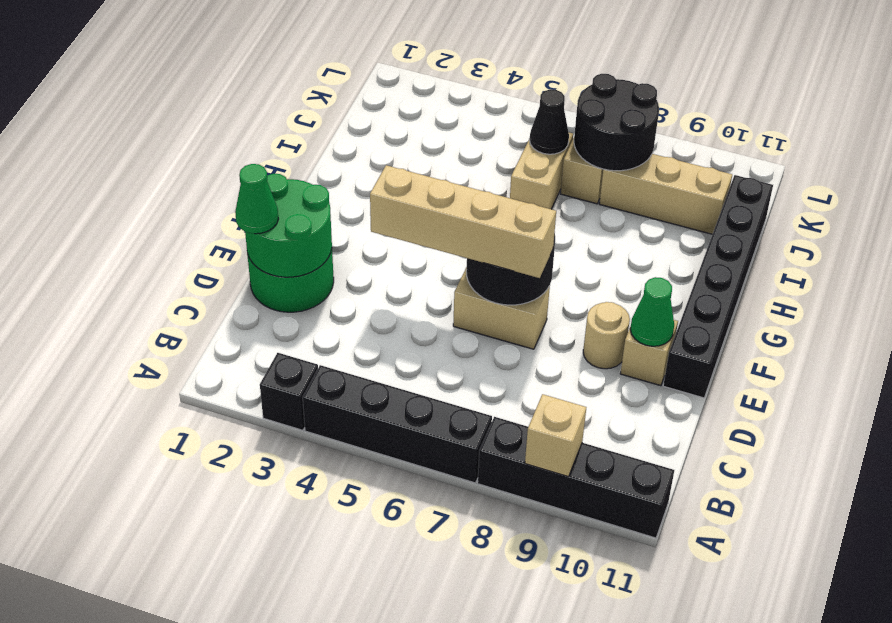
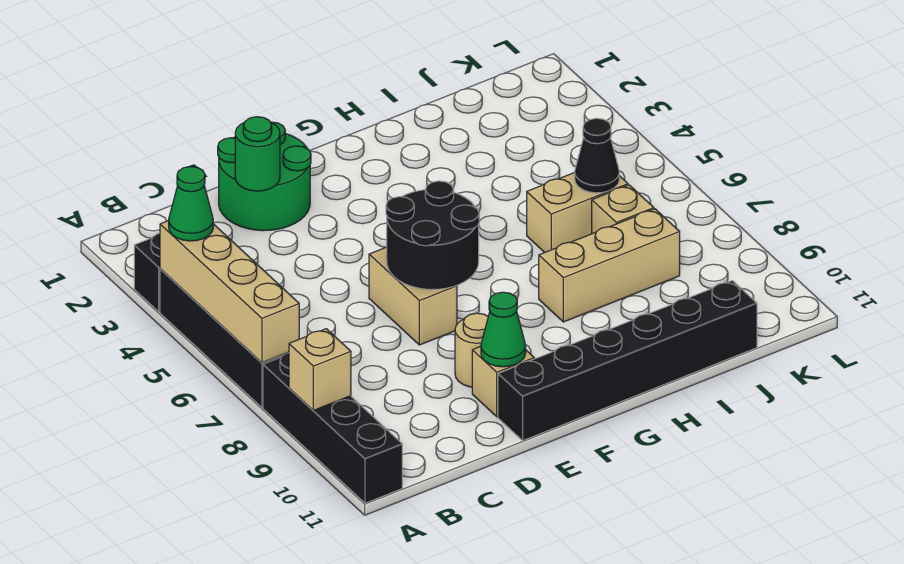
green 2x2 round brick [245,174,332,277] -> green 1x1 round brick [235,117,280,191]
green 1x1 cone [235,164,278,234] -> green 1x1 cone moved to [169,167,213,241]
tan 1x4 brick [370,165,556,278] -> tan 1x4 brick moved to [160,221,299,363]
black 2x2 round brick [574,74,659,171] -> none
tan 1x3 brick [599,154,732,234] -> tan 1x3 brick turned to [539,209,680,322]

